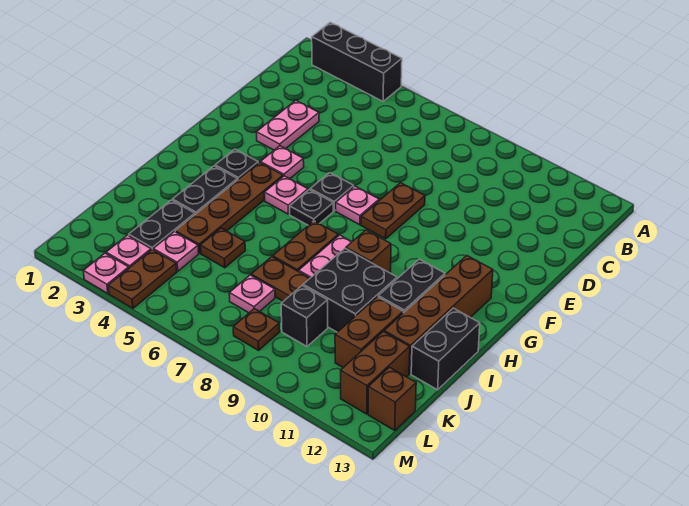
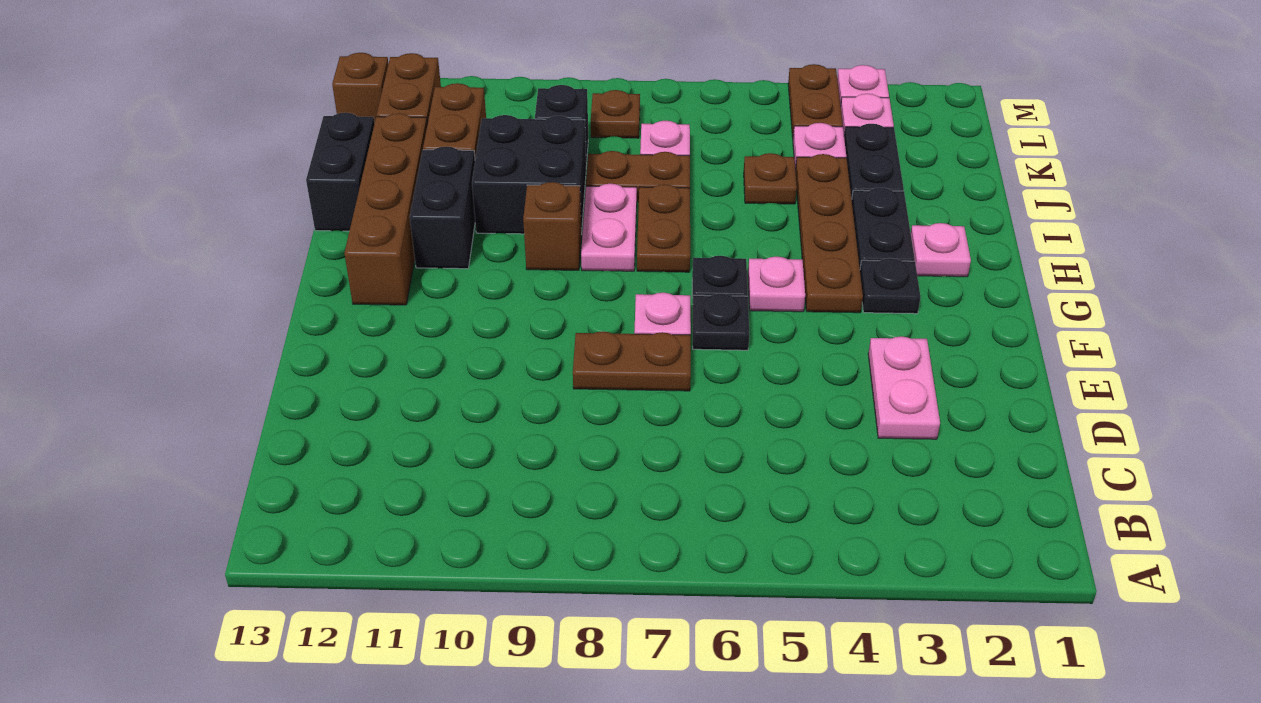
black 1x3 brick [312,22,402,101] -> none
brown 1x2 plate [361,183,425,239] -> brown 1x2 plate turned to [573,331,691,391]
pink 1x1 plate [260,146,304,179] -> pink 1x1 plate moved to [911,223,971,277]

